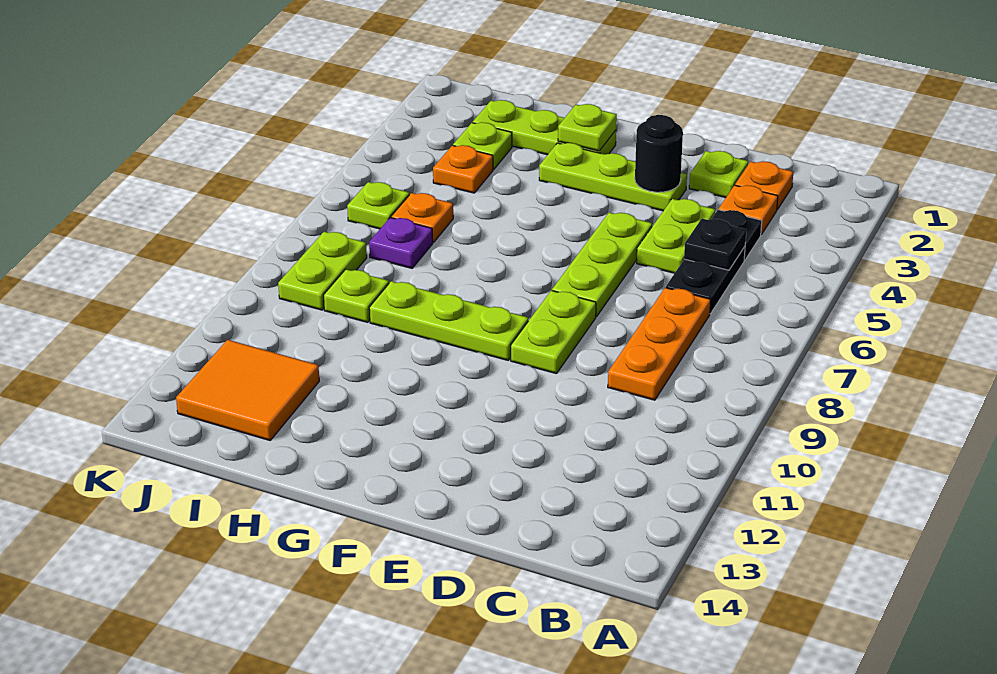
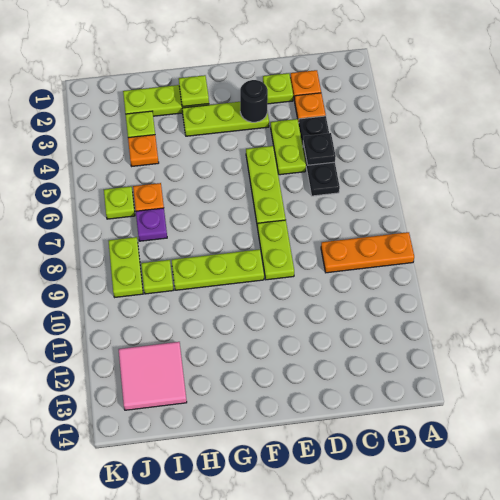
orange 1x3 plate [608,288,711,400] -> orange 1x3 plate turned to [321,232,414,273]
orange 2x2 tile [176,340,319,440] -> pink 2x2 tile [119,342,187,410]

